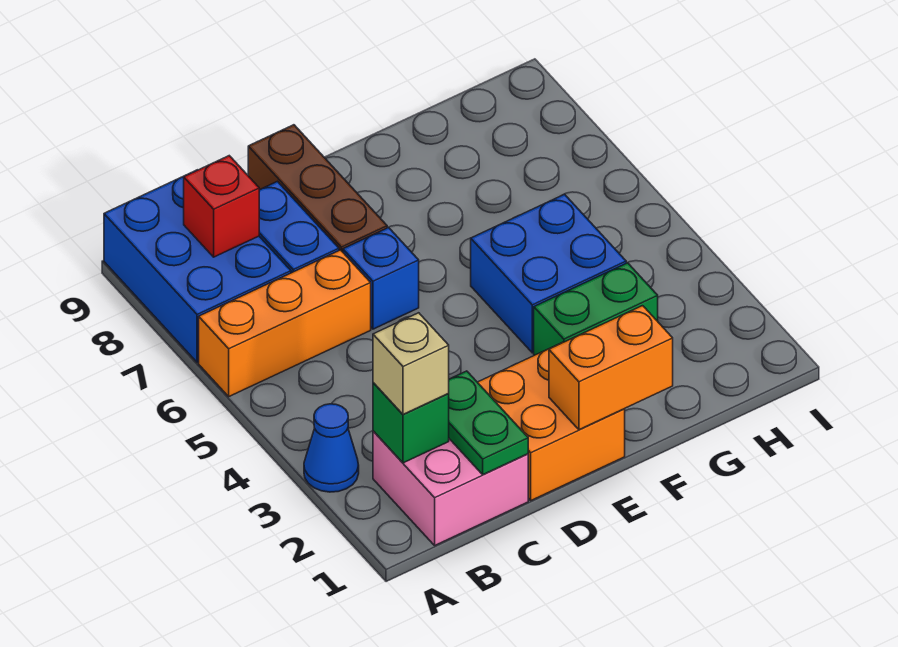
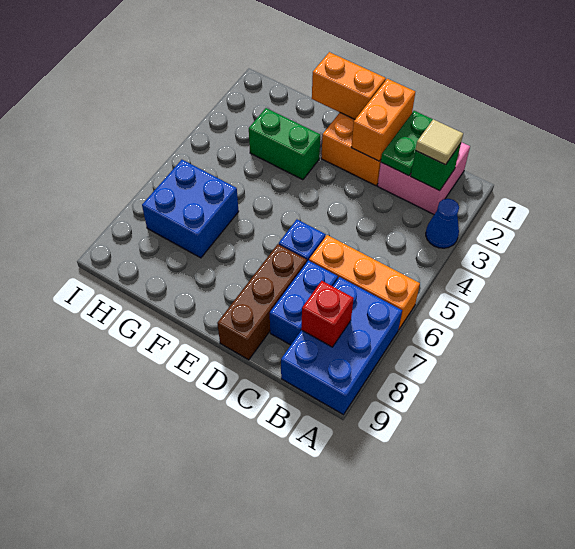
tan 1x1 brick [373,313,449,414] -> tan 1x1 tile [415,119,463,165]
none -> orange 1x2 brick [351,79,415,161]
blue 2x2 brick [471,194,626,353] -> blue 2x2 brick moved to [142,160,239,258]

